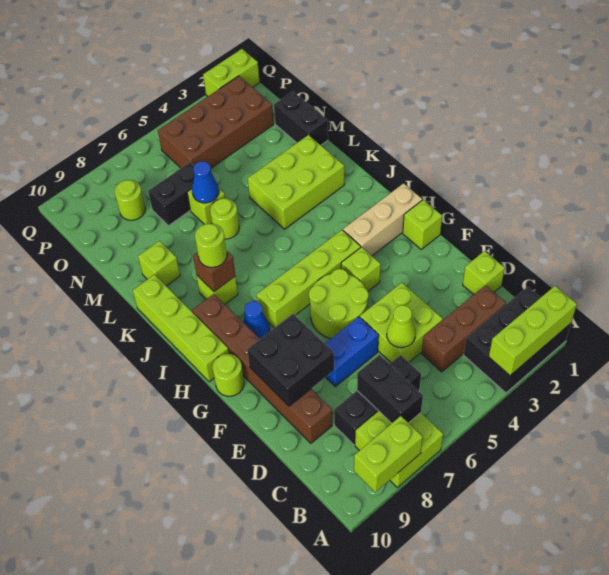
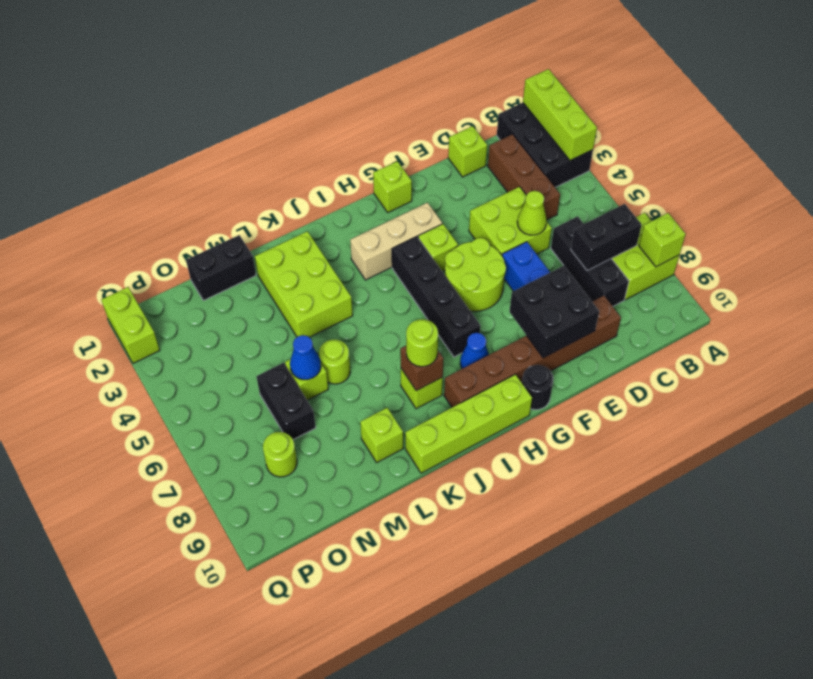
lime 1x2 brick [354,416,423,492] -> lime 1x1 brick [639,213,686,267]
lime 1x1 round brick [213,354,244,396] -> black 1x1 round brick [522,365,554,410]
tan 1x3 brick [343,183,422,256] -> tan 1x3 brick turned to [350,203,442,280]
lime 1x4 brick [257,230,361,328] -> black 1x4 brick [392,237,481,357]
brown 2x4 brick [158,76,274,168] -> none

